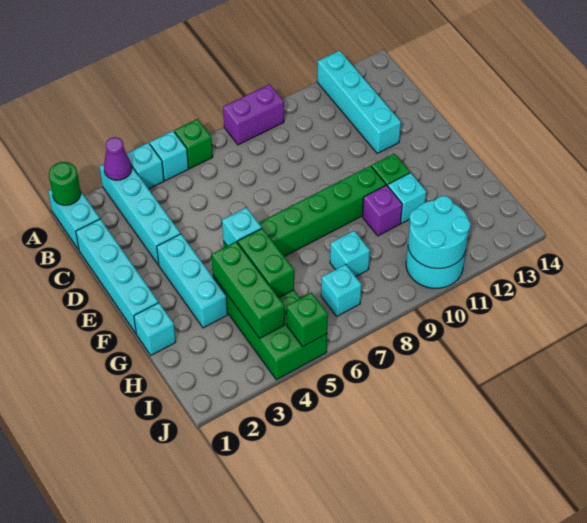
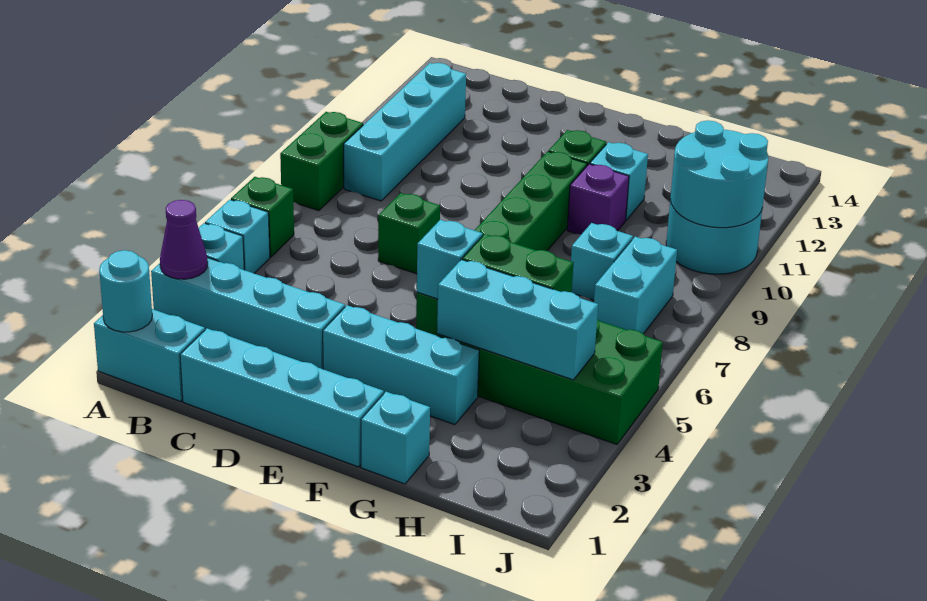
green 1x1 round brick [49,162,81,205] -> cyan 1x1 round brick [99,250,152,332]
purple 1x2 brick [223,84,284,145] -> green 1x2 brick [280,112,363,211]
cyan 1x4 brick [317,51,401,153] -> cyan 1x4 brick turned to [344,63,466,201]
green 1x3 brick [211,242,285,338] -> cyan 1x3 brick [437,260,598,380]
cyan 1x1 brick [321,264,362,316] -> cyan 1x2 brick [594,237,677,334]
green 1x1 brick [287,293,328,347] -> green 1x1 brick moved to [378,193,440,274]

